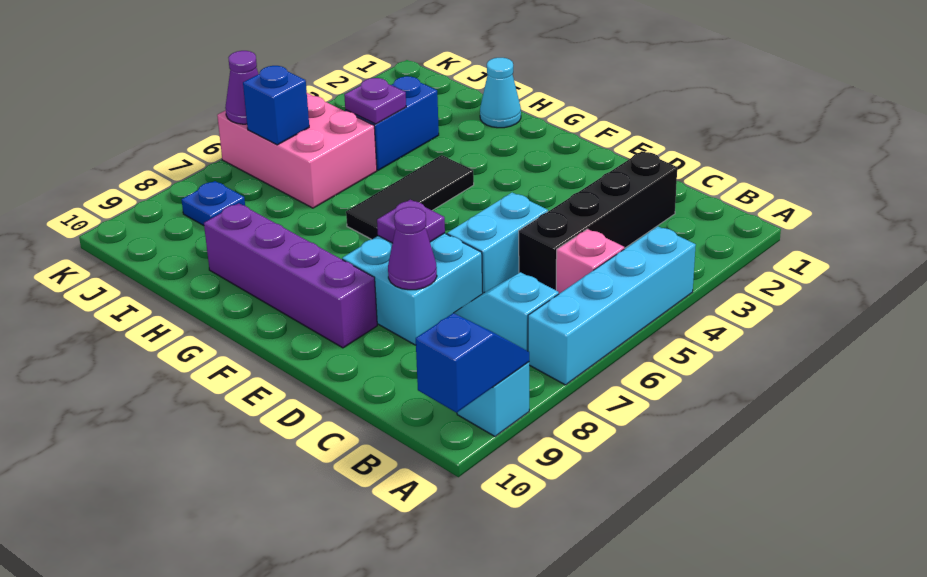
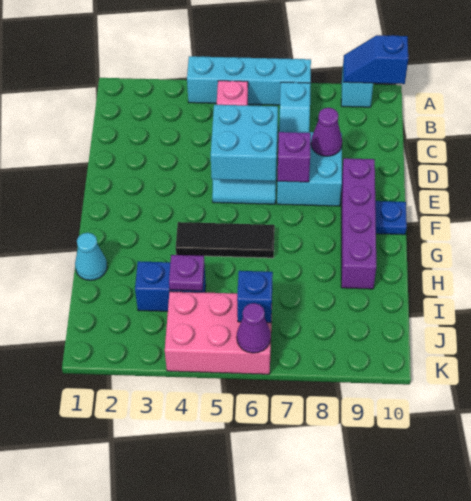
black 1x4 brick [519,151,677,290] -> none
none -> cyan 2x2 brick [211,105,278,181]
purple 1x1 plate [377,200,445,243] -> purple 1x1 brick [277,132,311,182]
pink 2x3 brick [217,93,377,208] -> pink 2x3 brick turned to [165,291,272,374]
blue 1x1 plate [182,181,245,226] -> blue 1x1 plate moved to [375,201,407,235]

